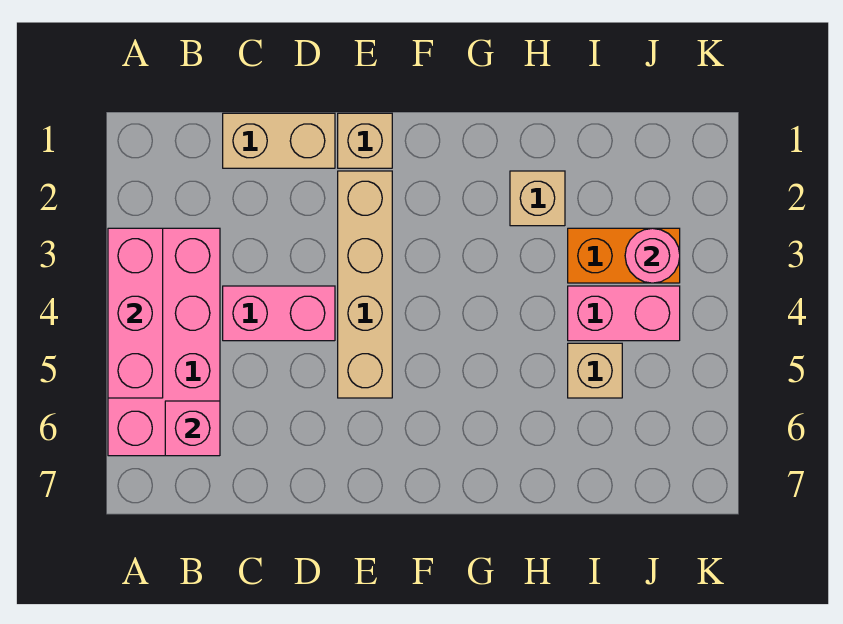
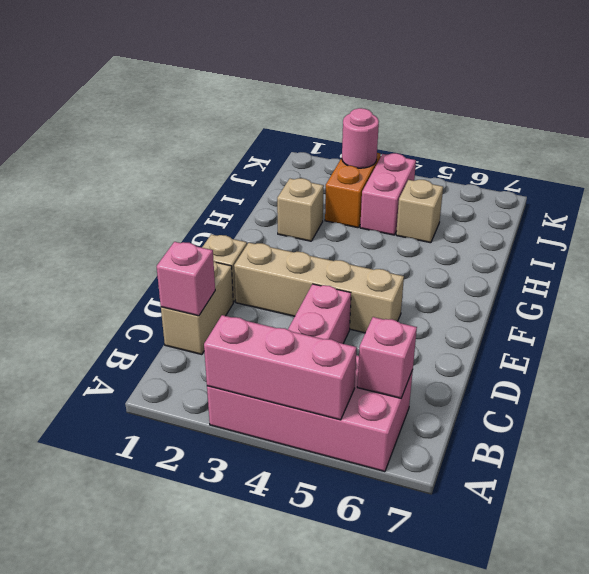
none -> pink 1x1 brick [157,242,215,316]

